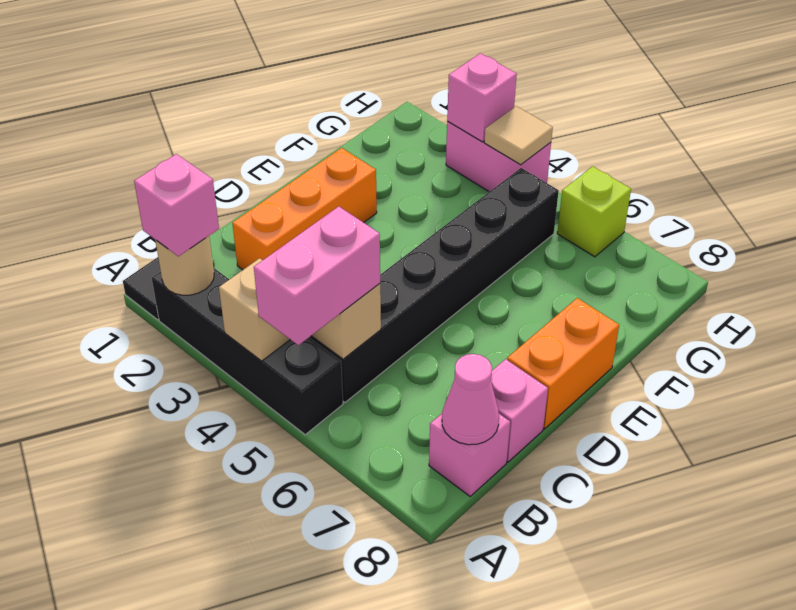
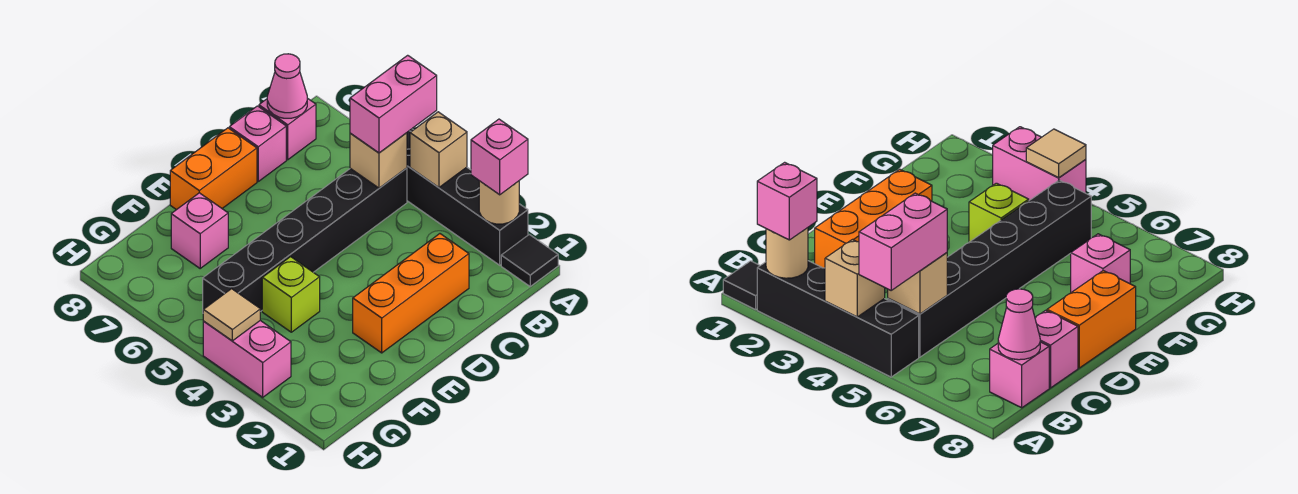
pink 1x1 brick [447,53,517,142] -> pink 1x1 brick moved to [171,193,228,268]
lime 1x1 brick [557,166,631,257] -> lime 1x1 brick moved to [262,257,320,332]

